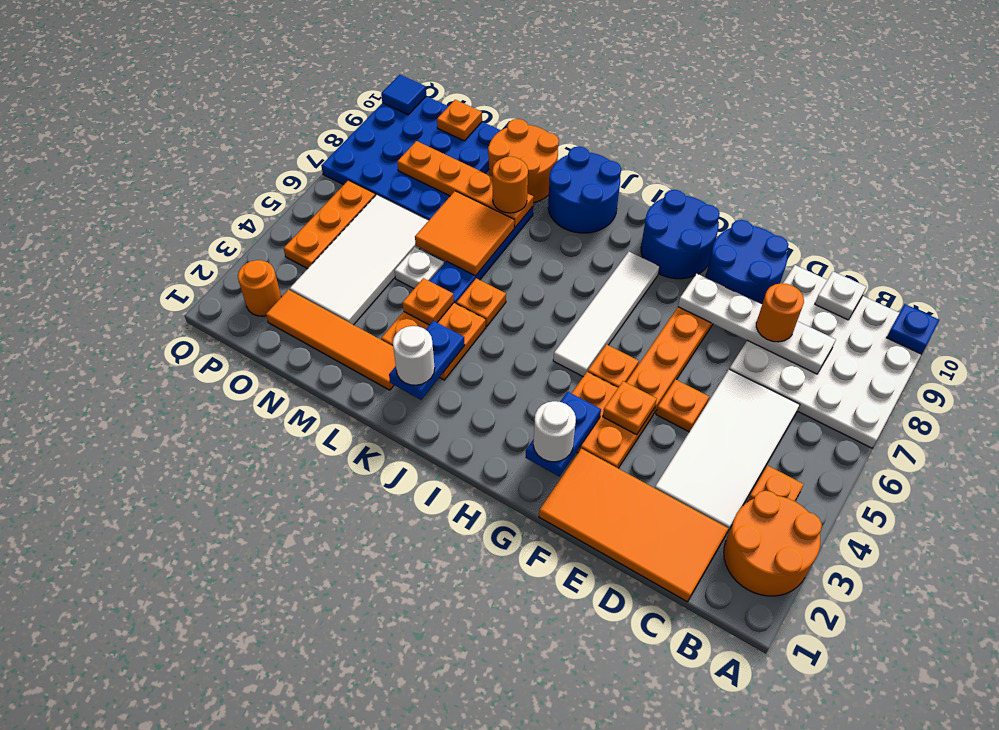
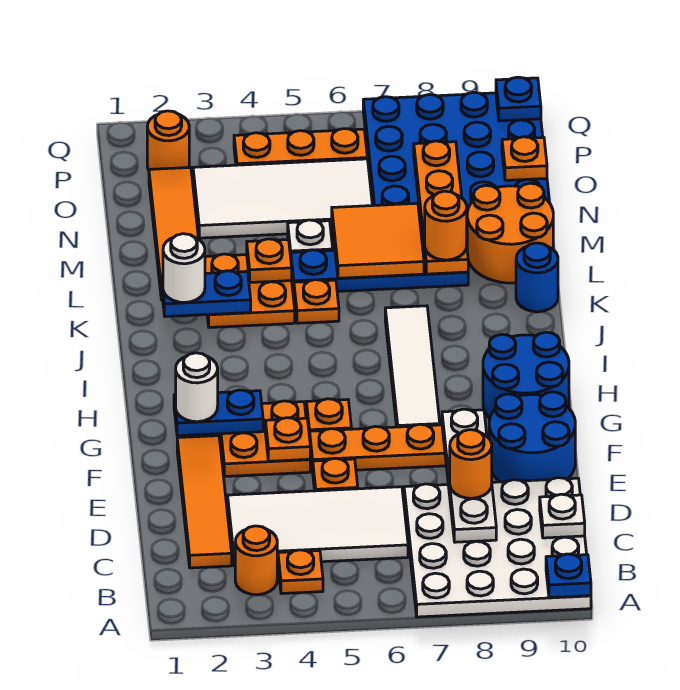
orange 2x2 round brick [724,491,822,596] -> orange 1x1 round brick [235,526,277,595]
orange 2x4 tile [539,449,729,602] -> orange 1x4 tile [177,436,232,568]
white 1x4 tile [553,252,660,376] -> white 1x4 tile turned to [385,306,440,427]
blue 2x2 round brick [548,146,621,233] -> blue 1x1 round brick [516,243,558,312]
blue 1x1 tile [381,75,426,115] -> blue 1x1 plate [496,77,541,121]

